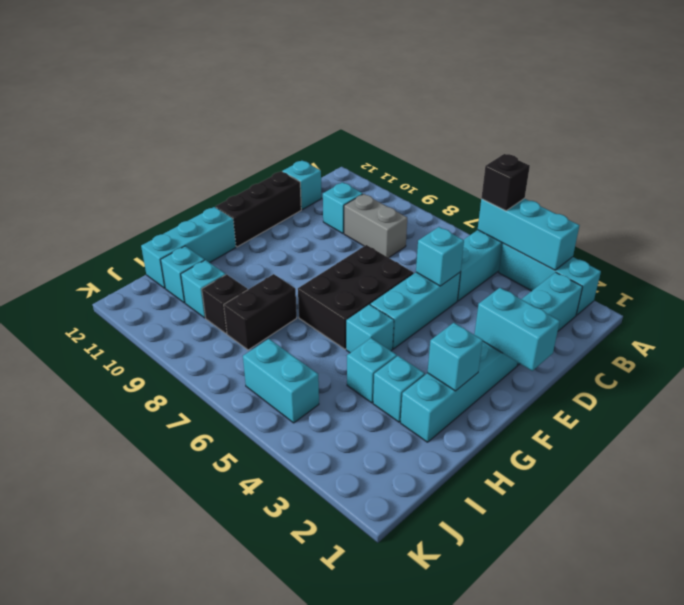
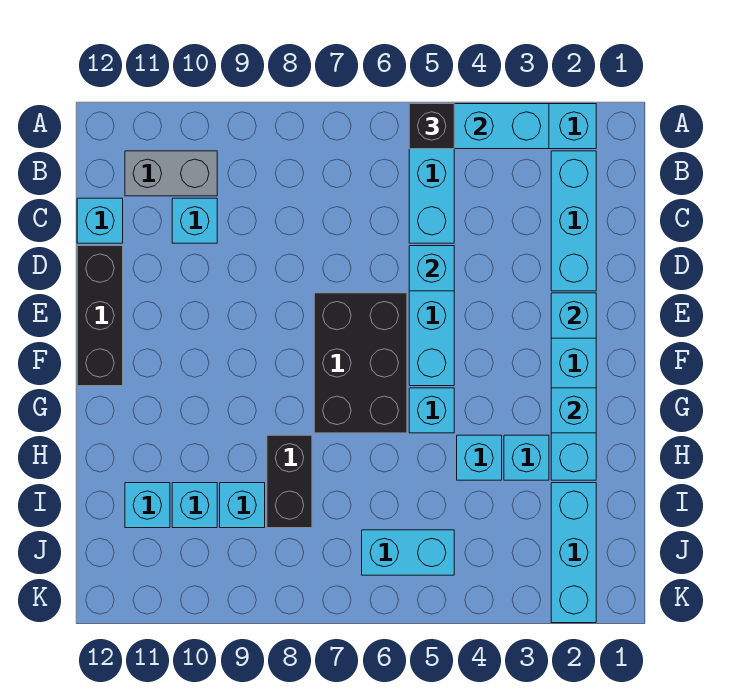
grey 1x2 brick [344,194,407,258] -> grey 1x2 brick moved to [125,151,217,196]
cyan 1x2 brick [474,288,560,371] -> cyan 1x1 brick [551,293,596,338]
cyan 1x3 brick [141,207,236,288] -> cyan 1x3 brick moved to [551,483,596,623]
black 1x1 brick [202,274,248,334] -> cyan 1x1 brick [220,483,265,528]

